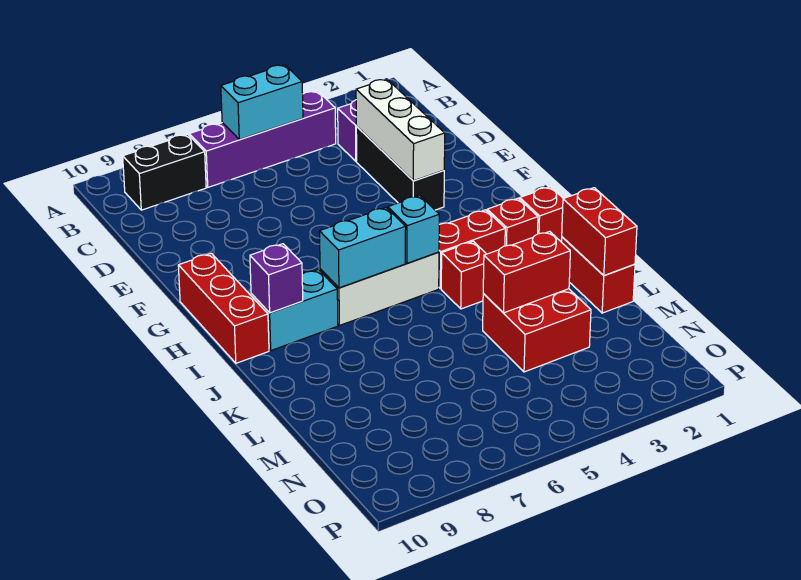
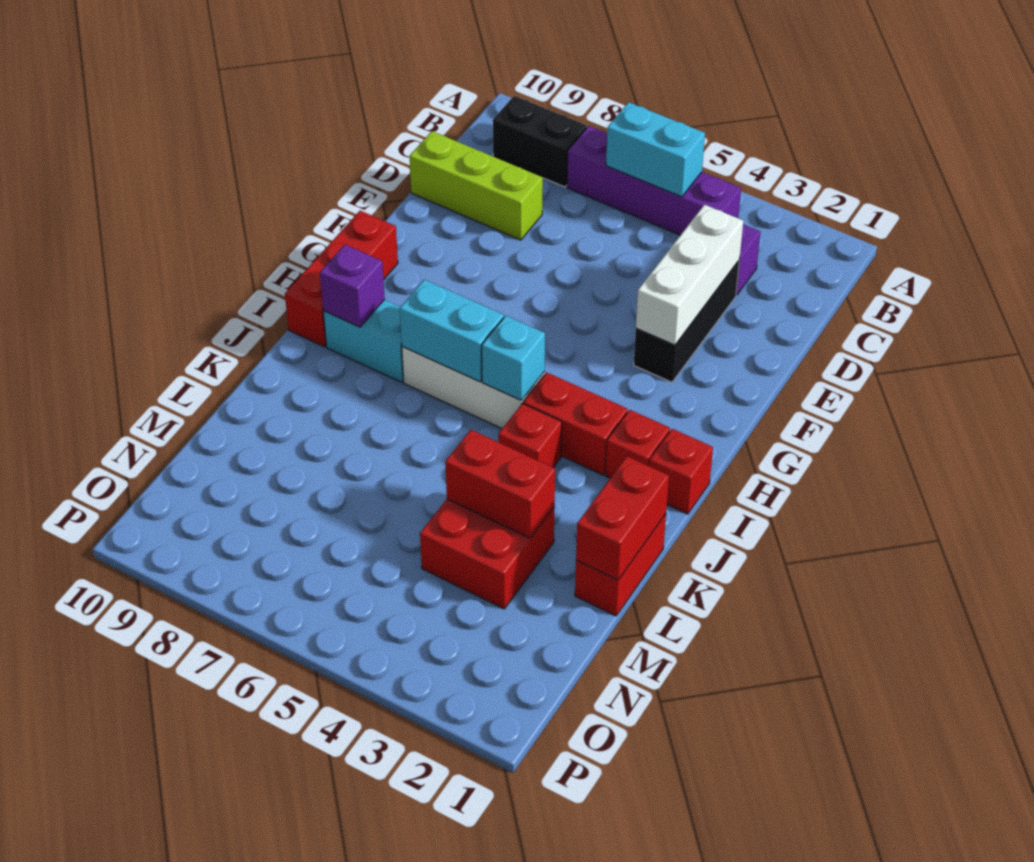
none -> lime 1x3 brick [410,131,543,240]

